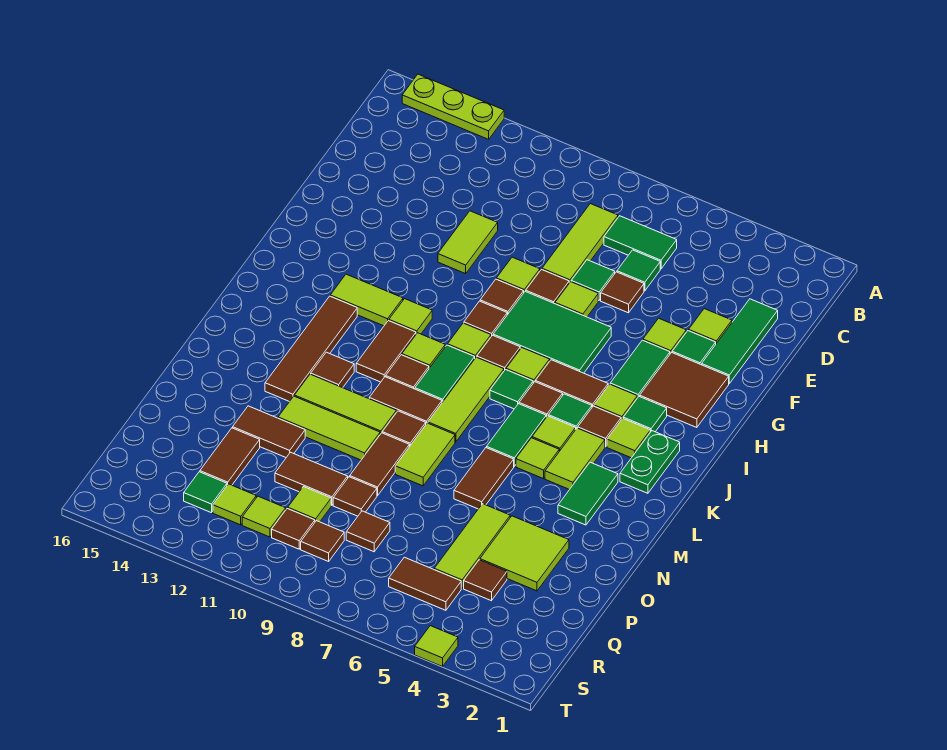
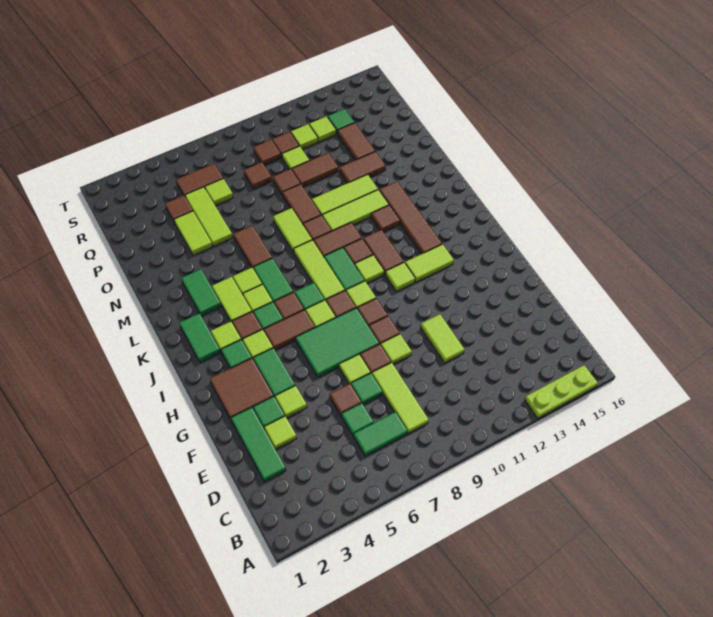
green 1x2 plate [620,431,680,493] -> green 1x2 tile [180,313,220,362]
lime 2x2 tile [480,516,569,591] -> lime 1x2 tile [174,211,212,256]
lime 1x1 tile [415,626,458,667] -> lime 1x1 tile moved to [205,179,233,206]

